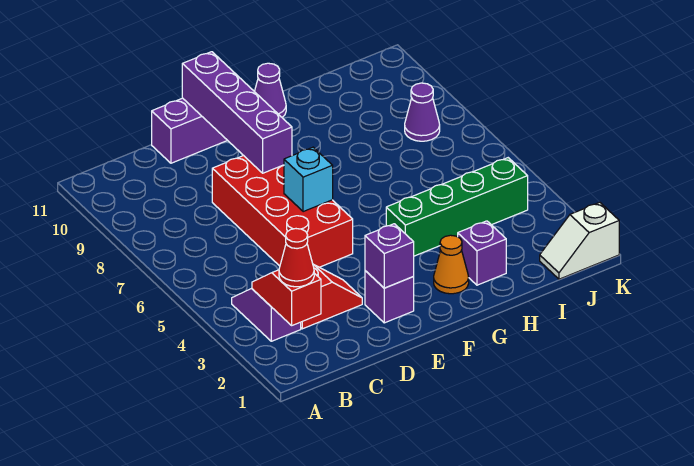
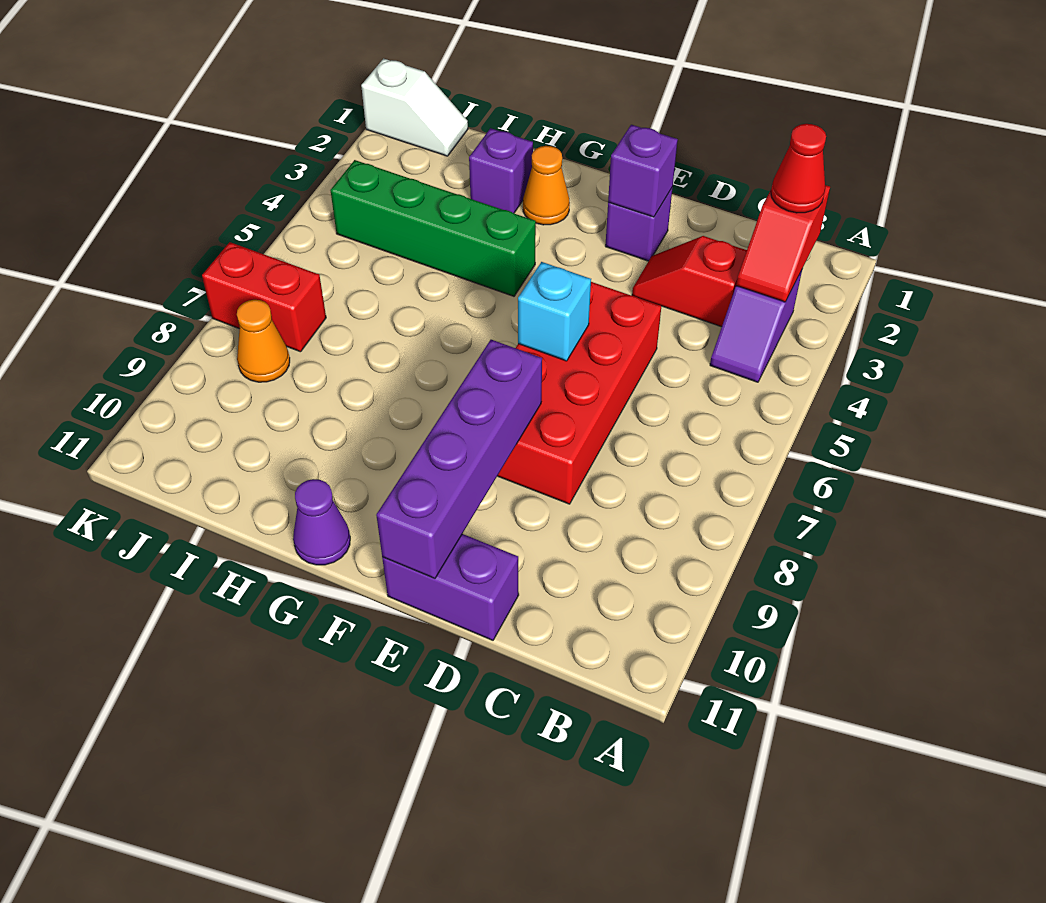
none -> red 1x2 brick [202,242,326,352]
purple 1x1 cone [405,83,440,141] -> orange 1x1 cone [237,300,290,382]

